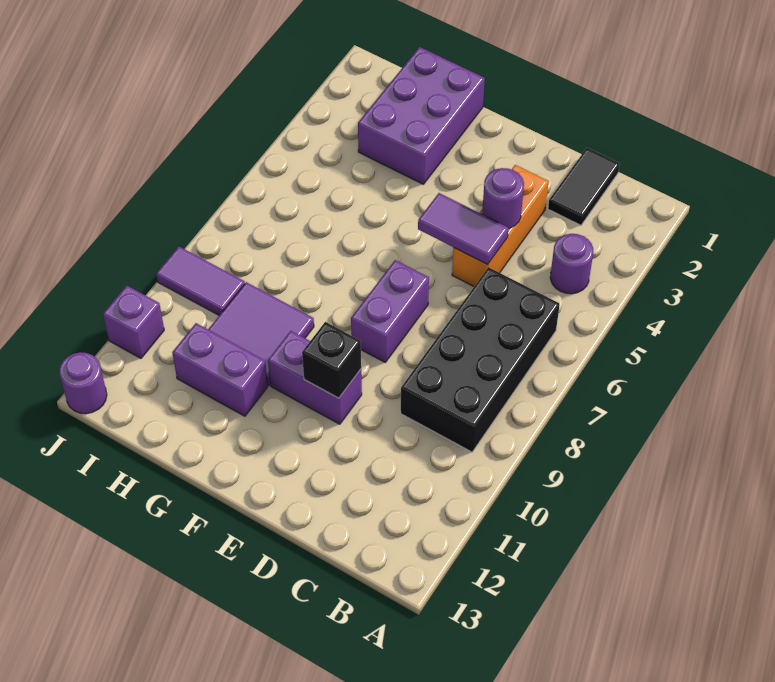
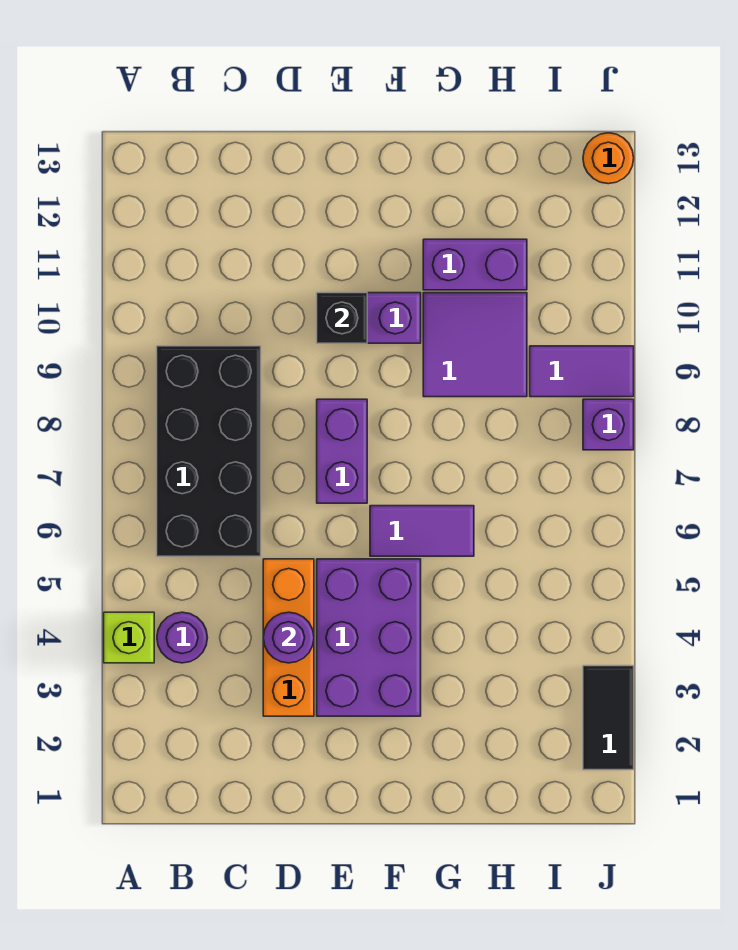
none -> lime 1x1 brick [104,612,154,663]
black 1x2 tile [548,148,620,225] -> black 1x2 tile moved to [583,666,634,770]
purple 1x2 tile [418,193,509,265] -> purple 1x2 tile moved to [370,506,474,556]
purple 2x3 brick [358,47,485,184] -> purple 2x3 brick moved to [317,559,421,716]
purple 1x1 brick [103,286,164,358] -> purple 1x1 brick moved to [583,399,634,450]
purple 1x1 round brick [59,352,107,414] -> orange 1x1 round brick [583,133,634,184]

